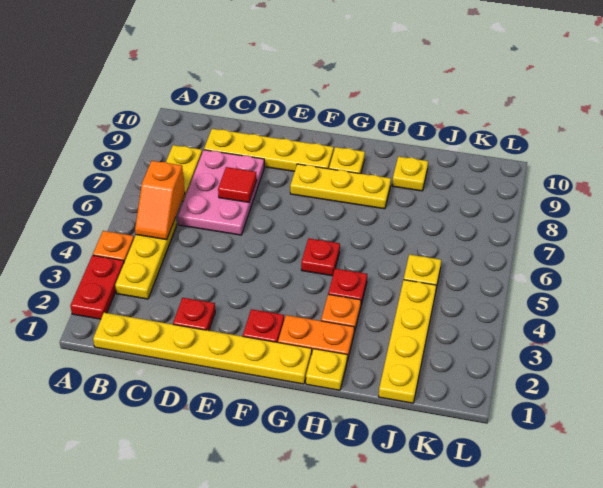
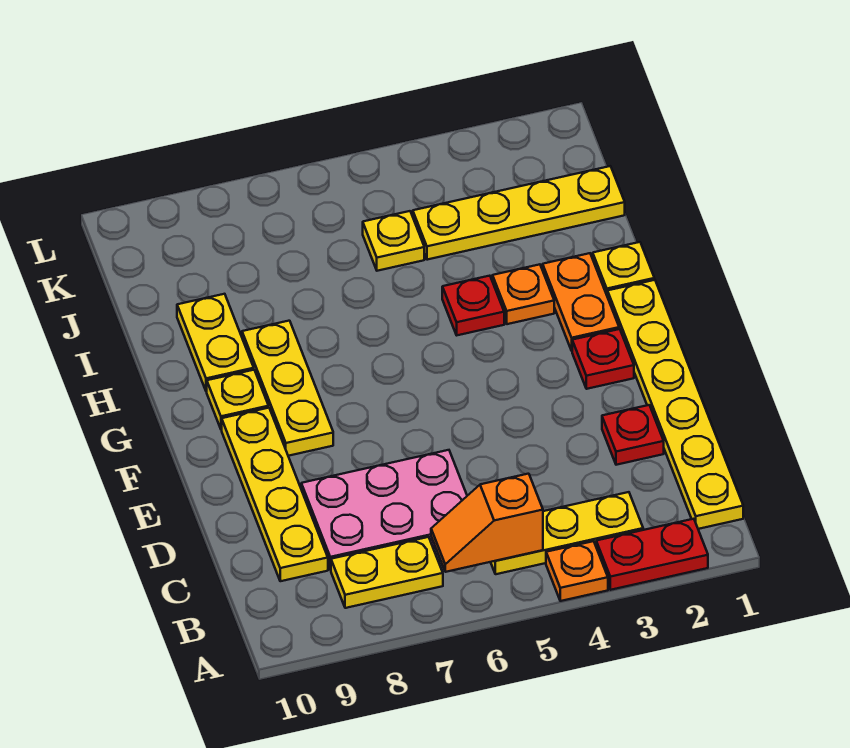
orange 1x2 slope [135,161,185,240] -> orange 1x2 slope turned to [431,474,543,572]
red 1x1 tile [218,167,257,202] -> none
red 1x1 plate [301,238,340,276] -> none
yellow 1x1 plate [392,157,428,191] -> yellow 1x2 plate [177,294,254,392]

